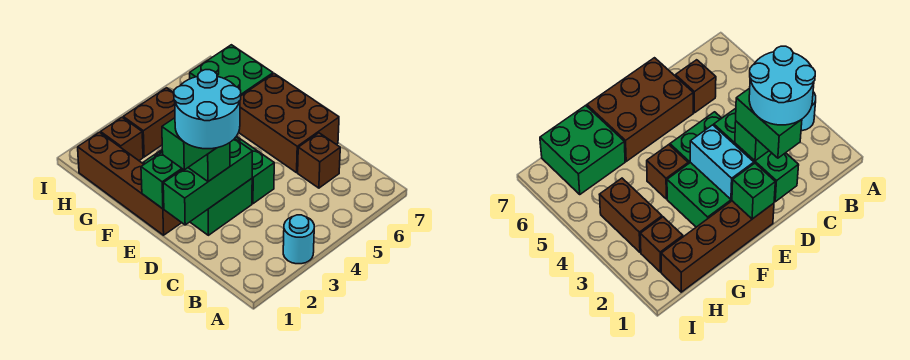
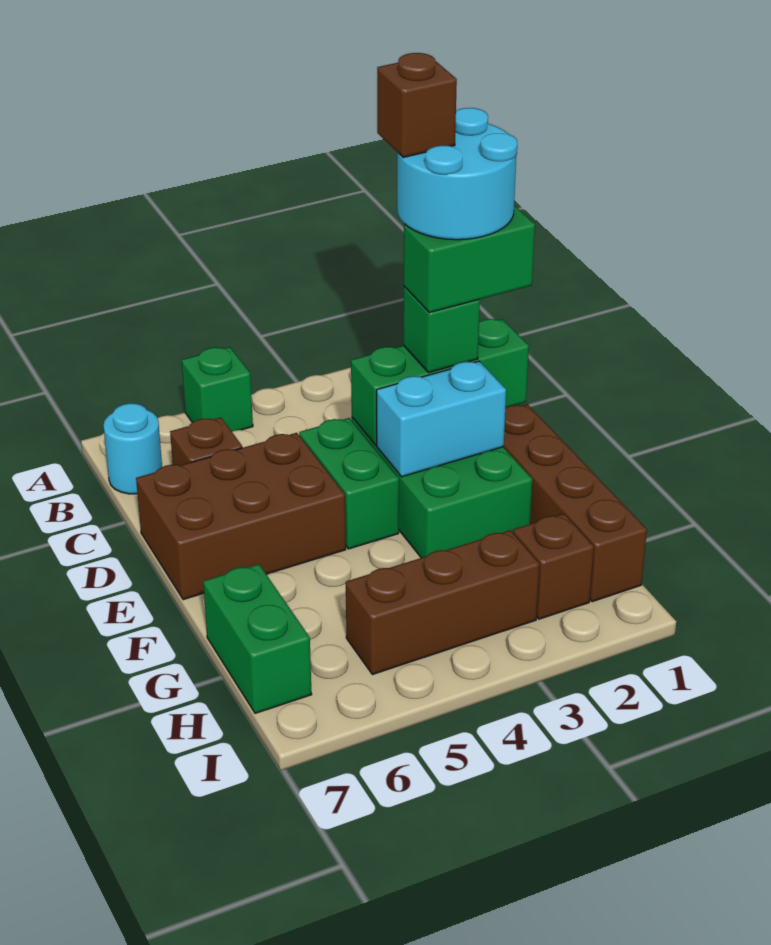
cyan 1x1 round brick [283,215,314,264] -> cyan 1x1 round brick moved to [103,403,162,494]
brown 2x3 brick [239,74,339,173] -> brown 2x3 brick turned to [136,433,346,600]
green 1x1 brick [141,152,182,209] -> green 1x1 brick moved to [182,347,253,431]
brown 1x1 brick [647,145,688,199] -> brown 1x1 brick moved to [377,53,457,158]
green 2x2 brick [190,45,273,96] -> green 1x2 brick [203,564,312,713]
brown 1x2 brick [123,88,175,157] -> brown 1x3 brick [346,530,540,675]

